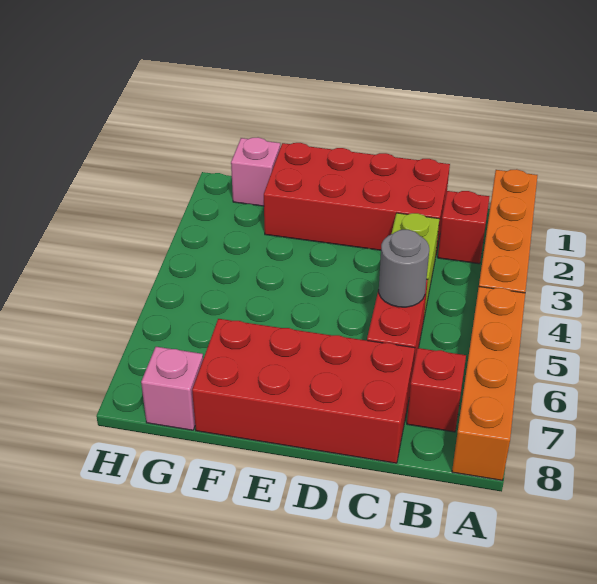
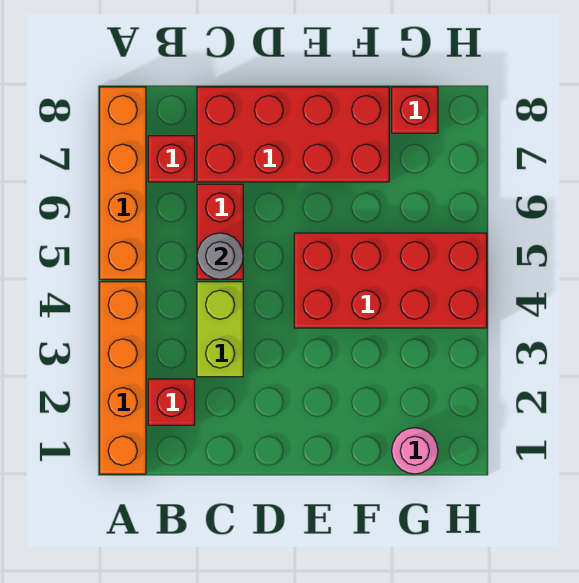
red 2x4 brick [264,143,450,253] -> red 2x4 brick moved to [294,233,487,328]
pink 1x1 brick [231,137,280,206] -> pink 1x1 round brick [392,428,438,474]
pink 1x1 brick [141,347,203,430] -> red 1x1 brick [392,87,438,133]

